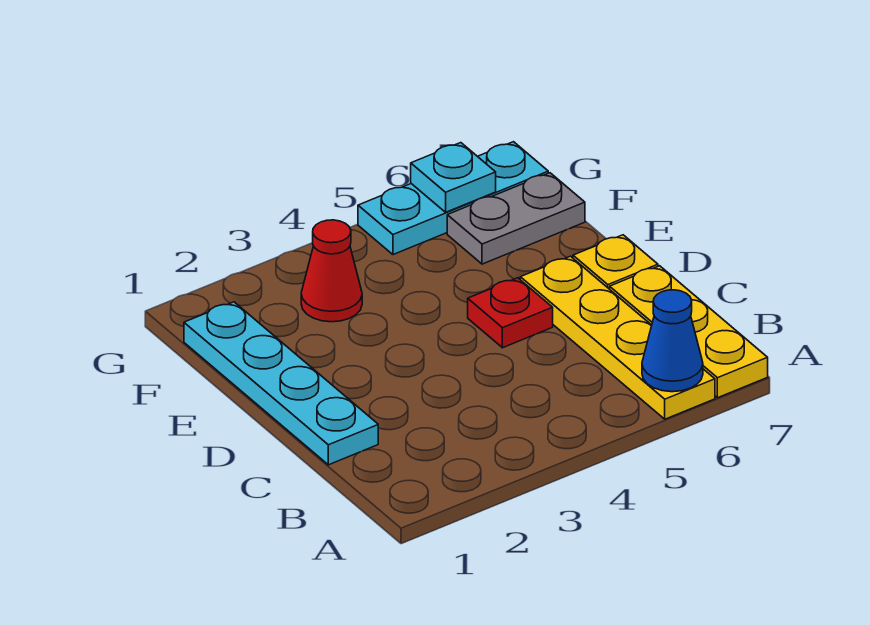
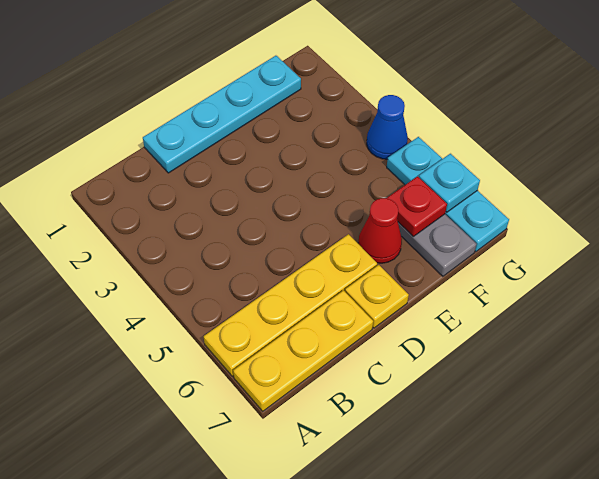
blue 1x1 cone [642,290,703,392] -> blue 1x1 cone moved to [367,95,408,159]
red 1x1 plate [468,278,553,348] -> red 1x1 plate moved to [387,176,447,236]
red 1x1 cone [301,220,362,322] -> red 1x1 cone moved to [358,198,402,263]

